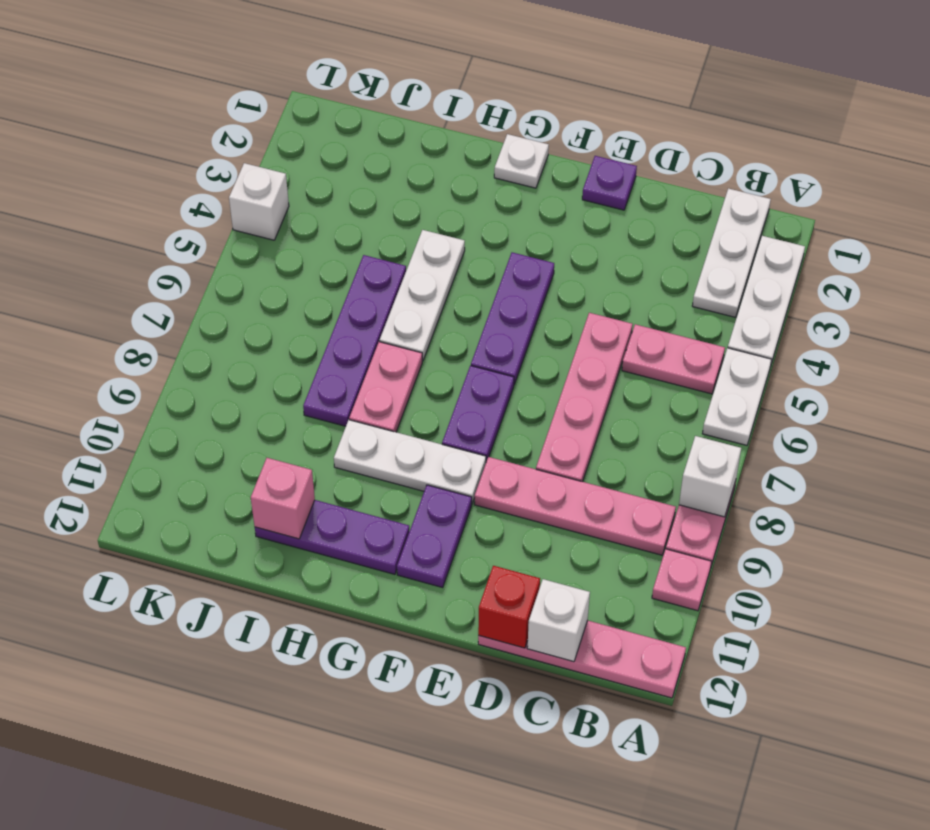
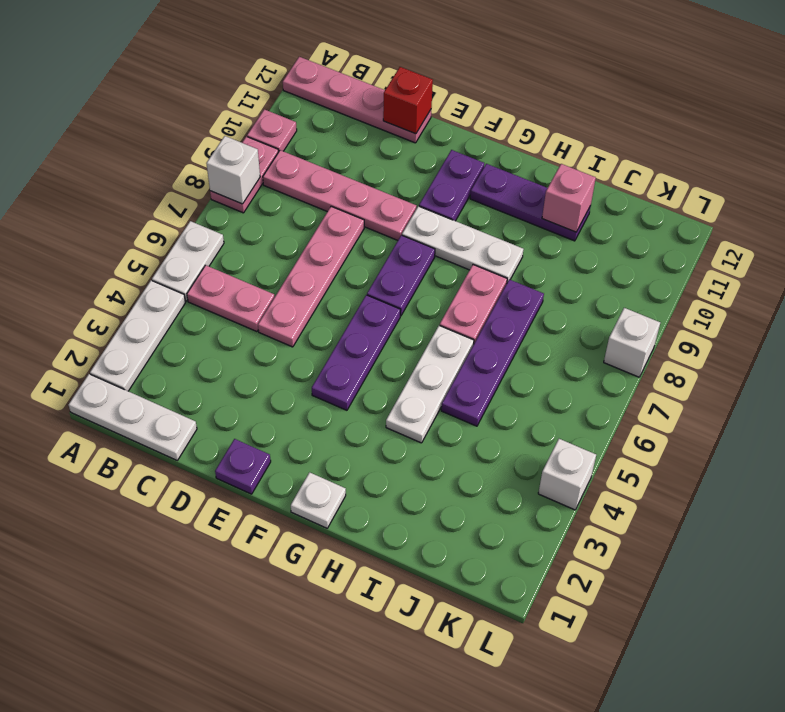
white 1x3 plate [692,188,771,318] -> white 1x3 plate turned to [68,374,197,460]
white 1x1 brick [527,579,590,662] -> white 1x1 brick moved to [604,308,660,377]

